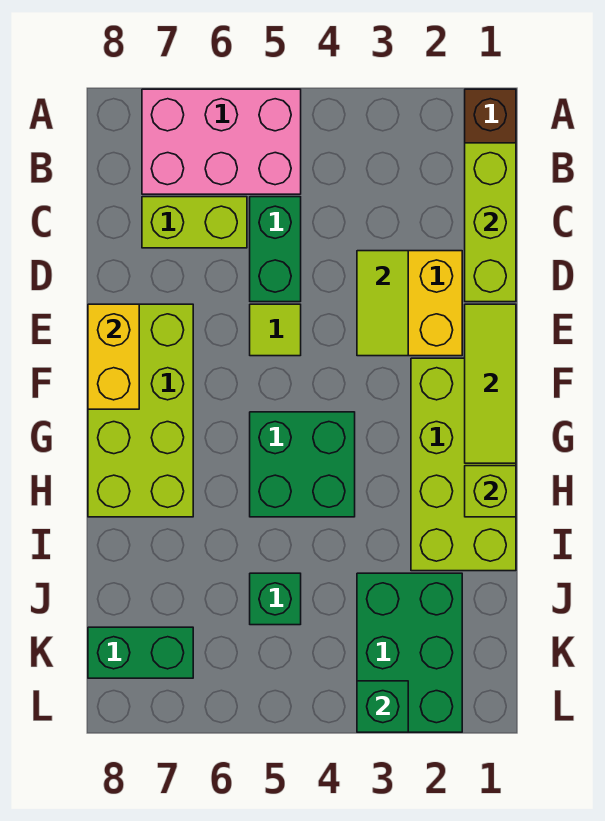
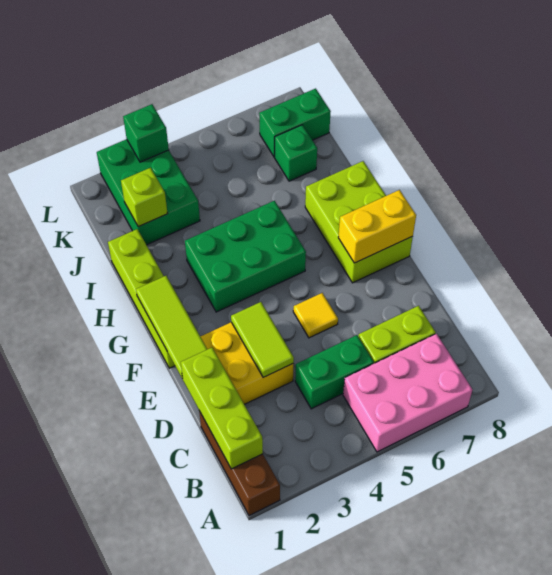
green 1x2 brick [250,197,301,302] -> green 1x2 brick turned to [295,335,374,409]
lime 1x1 tile [250,304,301,356] -> yellow 1x1 tile [293,293,338,338]
lime 2x4 brick [88,304,193,517] -> lime 2x3 brick [305,161,413,283]
yellow 1x2 brick [88,304,139,409] -> yellow 1x2 brick turned to [338,190,416,263]
lime 2x4 brick [411,358,516,571] -> lime 1x4 brick [108,229,175,368]
green 2x2 brick [250,412,355,517] -> green 2x3 brick [185,201,306,312]
lime 1x1 brick [465,466,516,517] -> lime 1x1 brick moved to [121,168,168,227]
green 1x1 brick [250,573,301,625] -> green 1x1 brick moved to [275,125,317,181]

